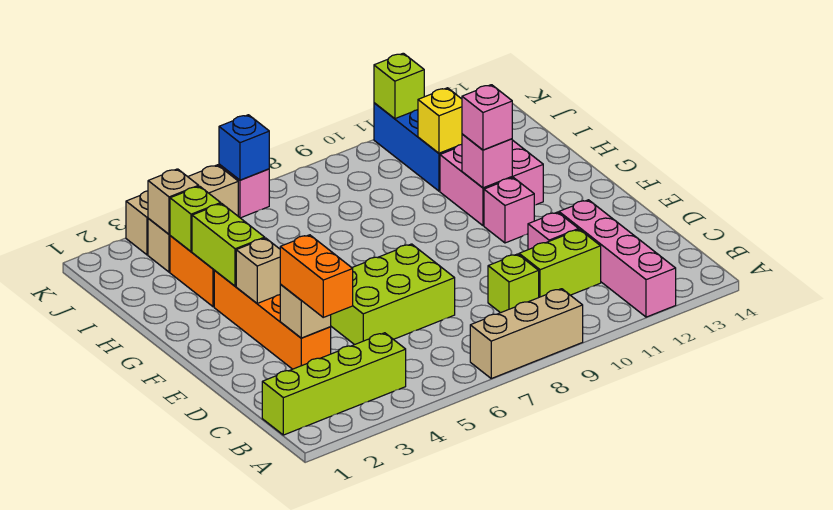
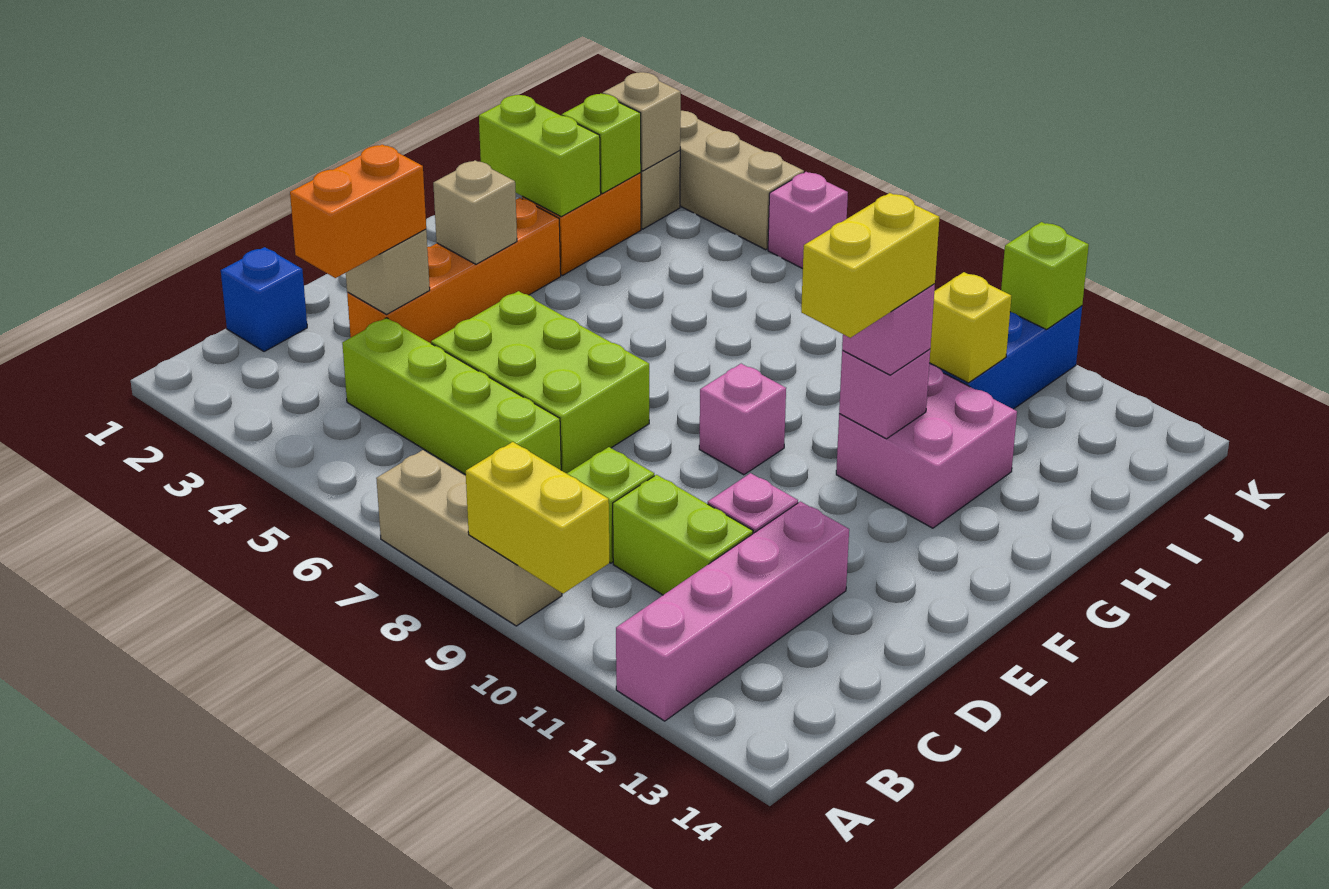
none -> yellow 1x2 brick [466,442,609,594]
lime 1x4 brick [262,333,406,435] -> lime 1x4 brick moved to [342,318,561,475]
pink 1x1 brick [484,178,534,243] -> pink 1x1 brick moved to [699,364,786,475]
none -> yellow 1x2 brick [801,193,939,338]
lime 1x2 brick [192,204,265,286] -> lime 1x2 brick turned to [479,95,601,217]
blue 1x1 brick [219,115,269,180] -> blue 1x1 brick moved to [221,247,307,352]

